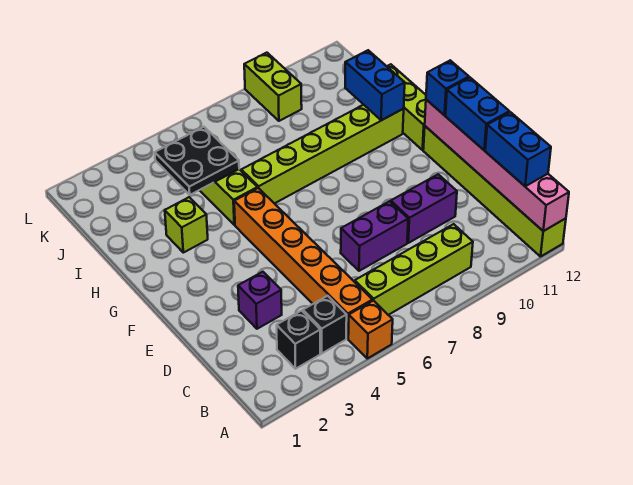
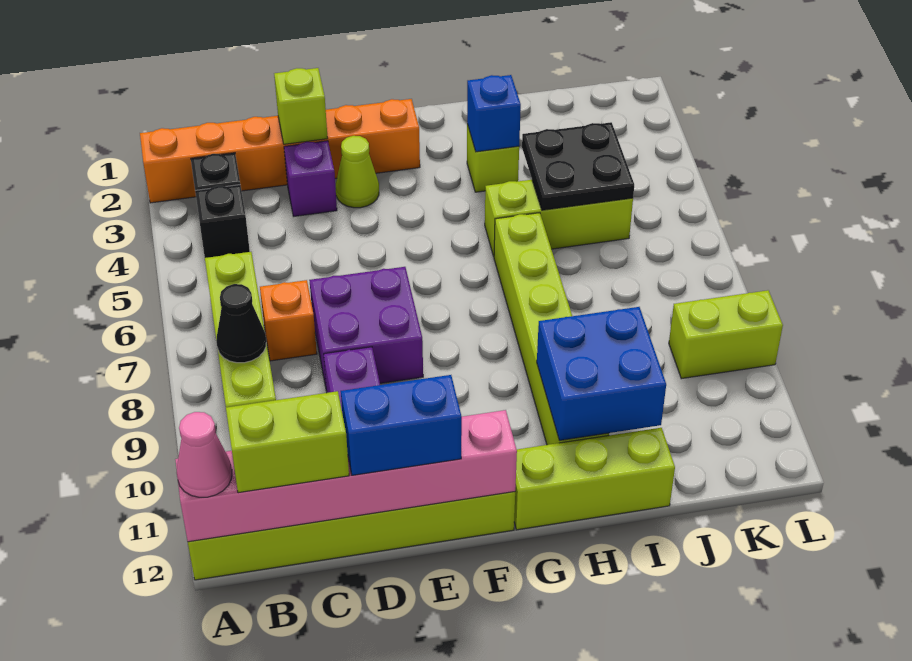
orange 1x1 brick [348,301,393,358] -> orange 1x1 brick moved to [260,280,317,361]
none -> pink 1x1 cone [177,412,232,497]
orange 1x6 brick [234,188,372,339] -> orange 1x6 brick moved to [140,99,420,203]
none -> black 1x1 cone [216,284,266,363]
blue 1x2 brick [485,112,551,186] -> lime 1x2 brick [226,391,349,493]
none -> lime 1x1 brick [274,68,328,144]
purple 1x2 brick [341,201,408,271] -> purple 2x2 brick [309,267,423,387]
none -> lime 1x1 cone [336,136,379,208]
blue 1x1 brick [426,60,469,115] -> blue 1x1 brick moved to [467,75,521,152]
blue 1x2 brick [345,50,405,120] -> blue 2x2 brick [537,307,666,440]

